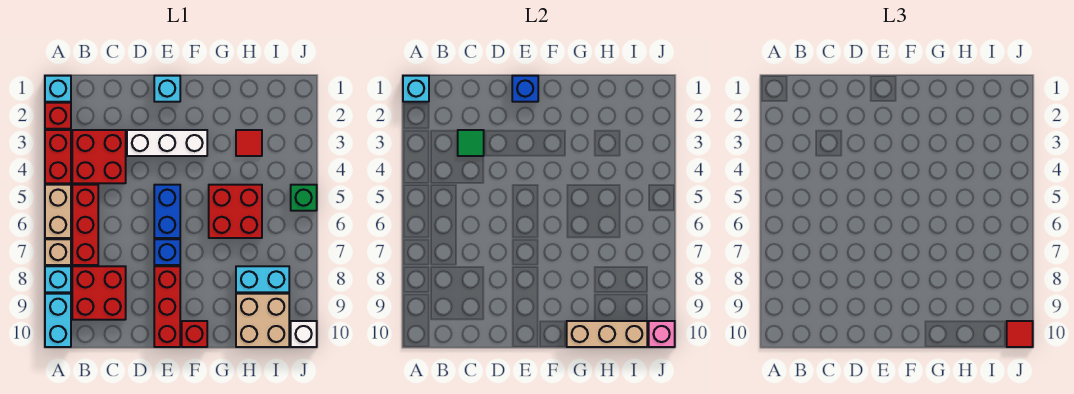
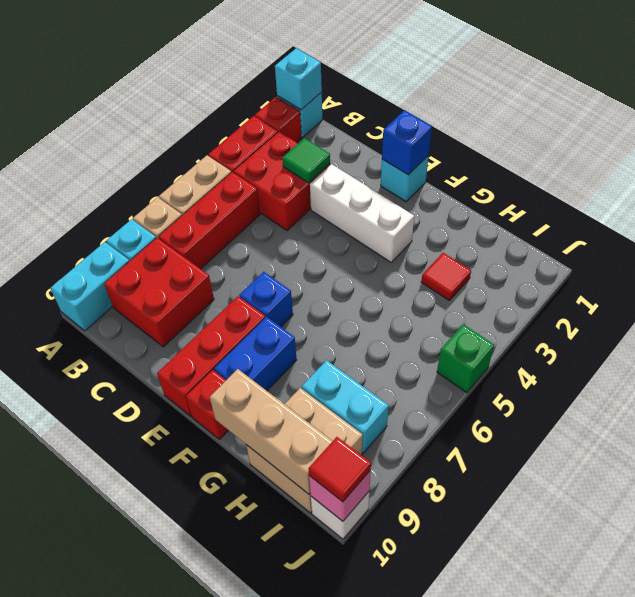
blue 1x2 brick [154,185,180,238] -> blue 1x2 brick moved to [214,317,297,391]
red 2x2 brick [209,185,262,238] -> none

